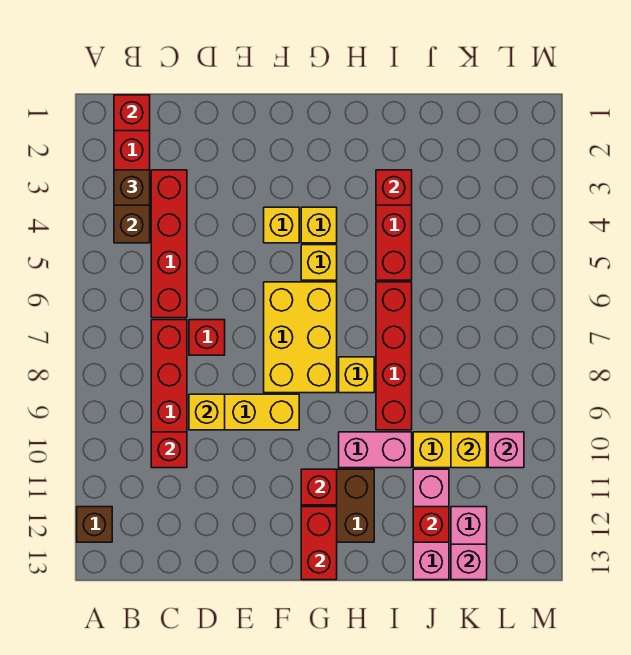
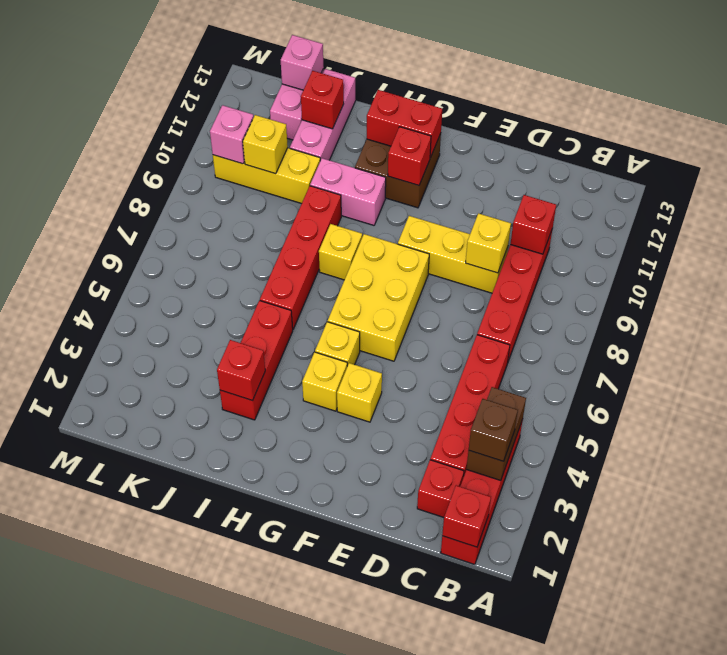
brown 1x1 brick [77,507,112,542] -> none
red 1x1 brick [189,320,225,355] -> red 1x1 brick moved to [417,460,464,517]
red 1x2 brick [301,507,337,580] -> red 1x2 brick turned to [367,90,442,158]

